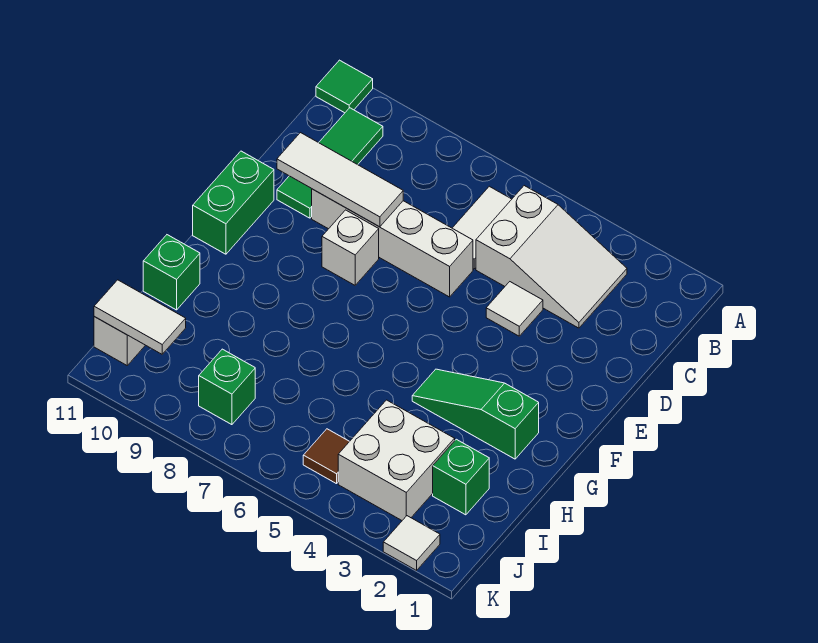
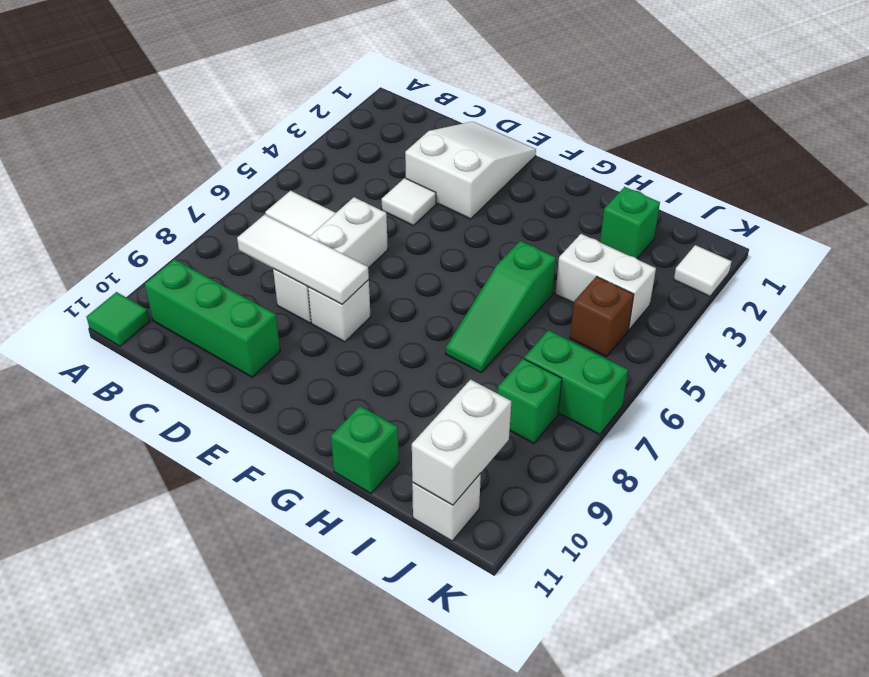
white 2x3 slope [476,186,627,328] -> white 2x3 slope moved to [405,122,536,219]
green 1x3 tile [277,108,383,218] -> green 1x3 brick [145,259,280,377]
white 1x4 brick [312,189,473,297] -> white 1x3 brick [273,197,388,323]
white 1x3 tile [277,133,403,227] -> white 1x3 tile turned to [237,214,369,304]
green 1x2 brick [193,151,274,254] -> green 1x2 brick moved to [524,330,628,434]
green 1x3 slope [412,369,539,459] -> green 1x3 slope moved to [446,241,556,372]
white 2x2 brick [338,400,455,520] -> white 1x2 brick [556,234,656,330]
brown 1x1 tile [303,429,350,484] -> brown 1x1 brick [570,277,634,357]
white 1x2 tile [94,280,186,354] -> white 1x2 brick [412,380,512,505]

